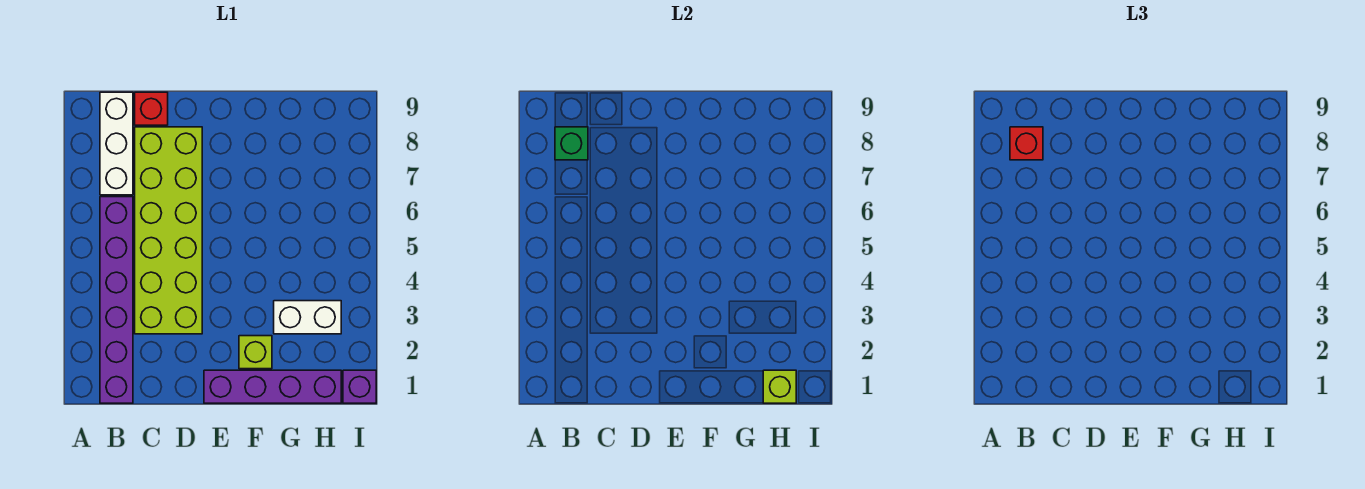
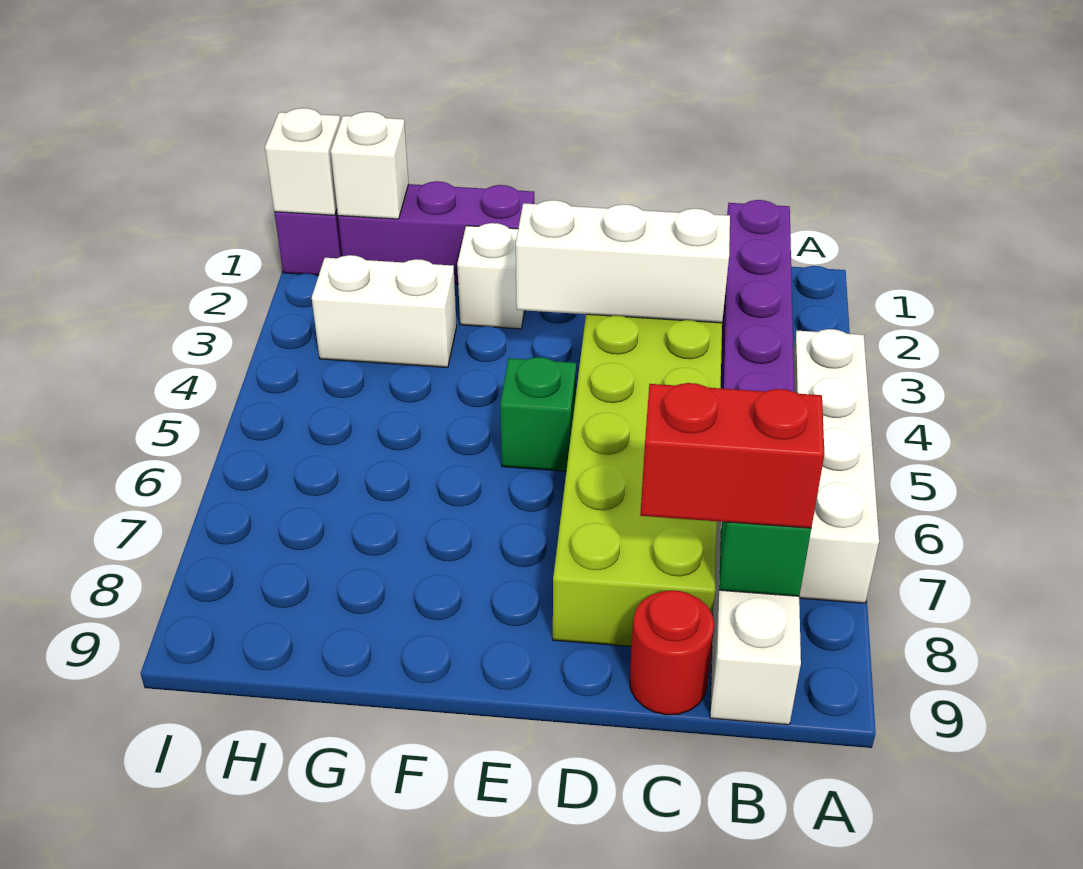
none -> white 1x4 brick [793,329,879,603]
red 1x1 brick [1010,127,1043,160] -> red 1x2 brick [640,383,824,528]
none -> white 1x3 brick [516,200,730,323]
red 1x1 brick [135,92,168,125] -> red 1x1 round brick [630,590,714,715]
purple 1x4 brick [204,370,341,403] -> purple 1x3 brick [338,181,534,284]
none -> green 1x1 brick [500,357,576,471]
lime 1x1 brick [239,336,272,369] -> white 1x1 brick [457,223,525,329]
lime 1x1 brick [763,370,796,403] -> white 1x1 brick [331,112,409,219]
none -> white 1x1 brick [265,108,340,215]

